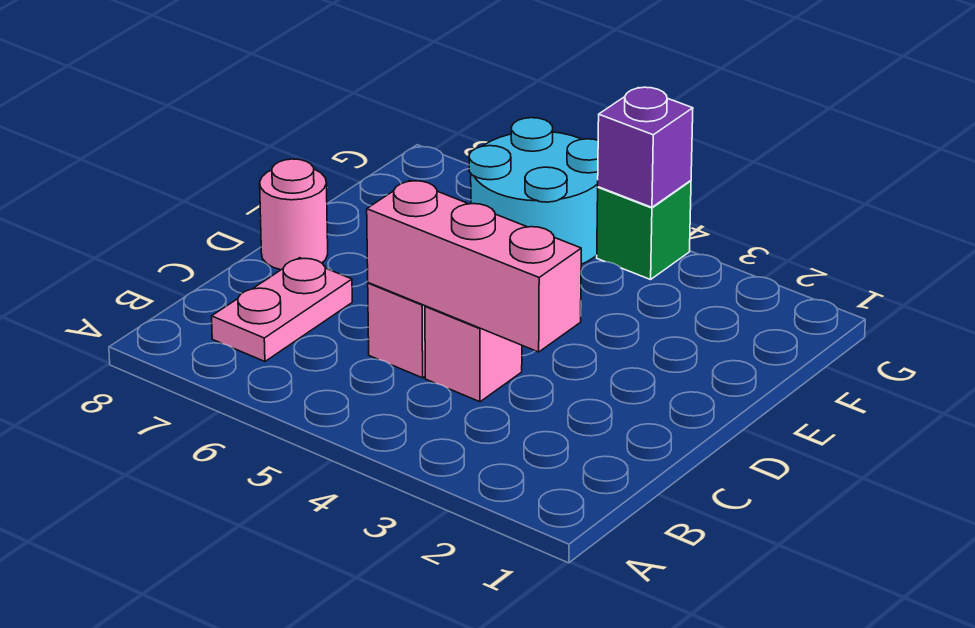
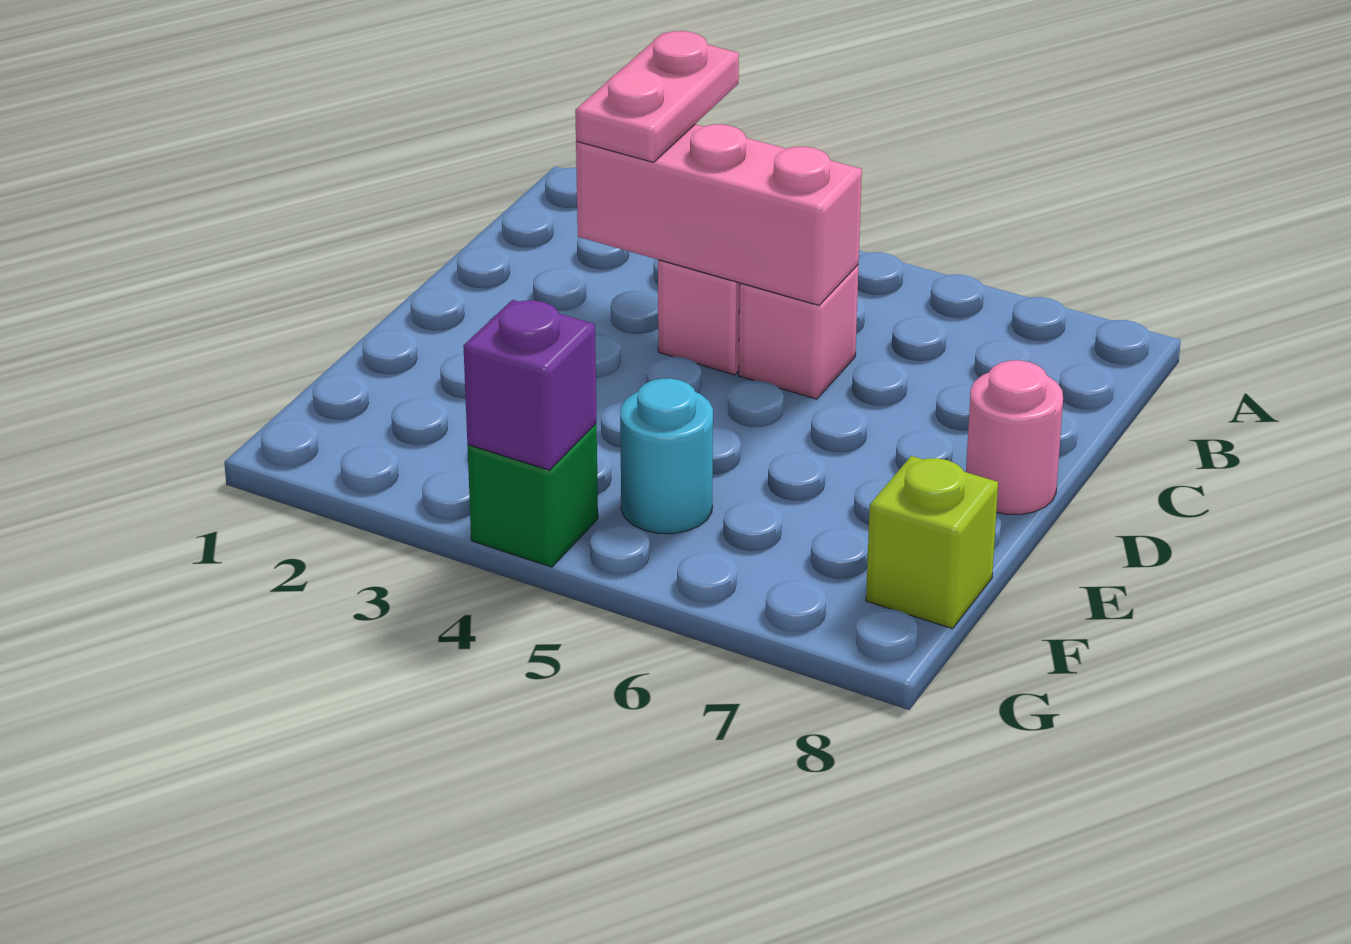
pink 1x2 plate [212,258,352,361] -> pink 1x2 plate moved to [575,31,739,162]
cyan 2x2 round brick [469,118,598,264] -> cyan 1x1 round brick [620,378,713,534]
none -> lime 1x1 brick [866,456,998,629]

